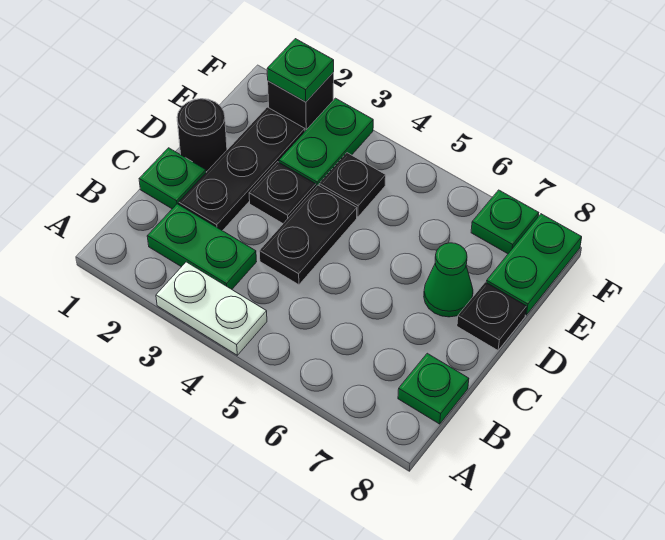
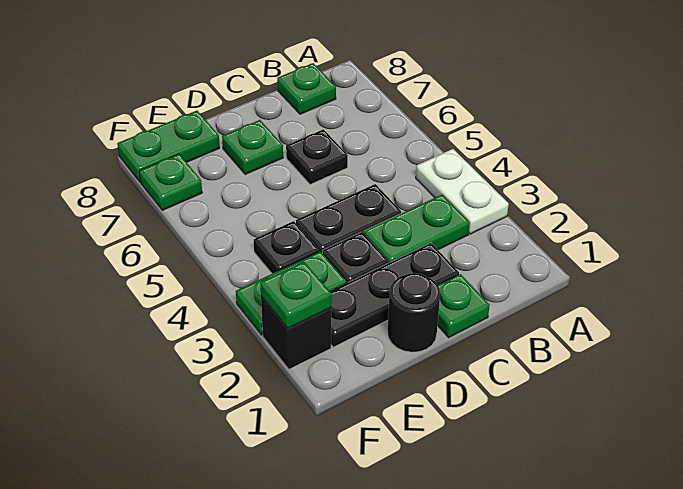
green 1x2 plate [147,204,257,289] -> green 1x2 plate turned to [364,194,470,263]
green 1x1 cone [424,243,473,317] -> green 1x1 plate [222,120,283,174]
black 1x1 plate [457,282,527,350] -> black 1x1 plate moved to [286,129,348,184]

